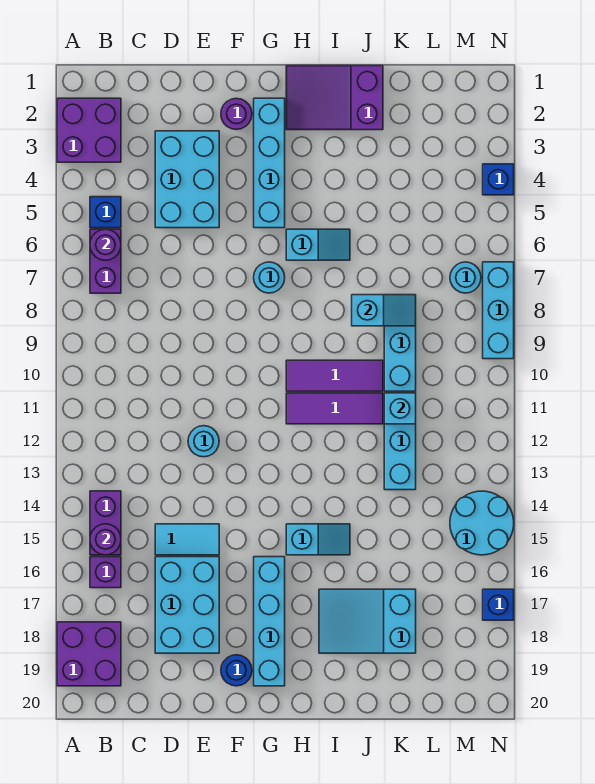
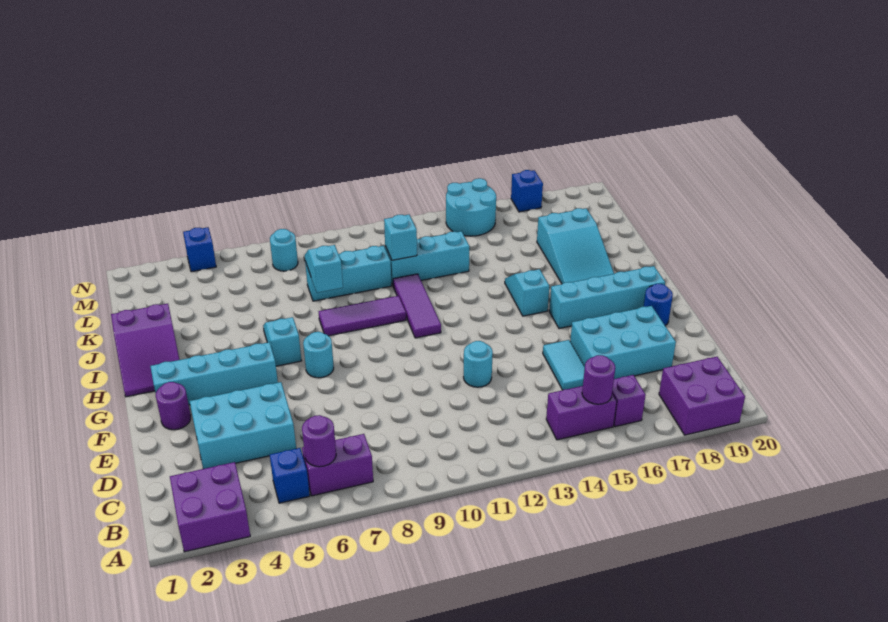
purple 1x3 tile [286,360,383,391] -> purple 1x3 tile turned to [319,296,406,336]
cyan 1x3 brick [483,262,514,359] -> none

